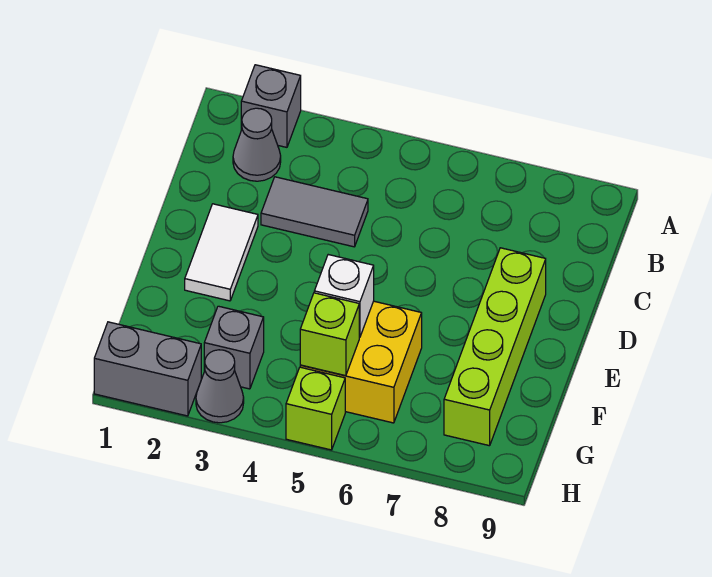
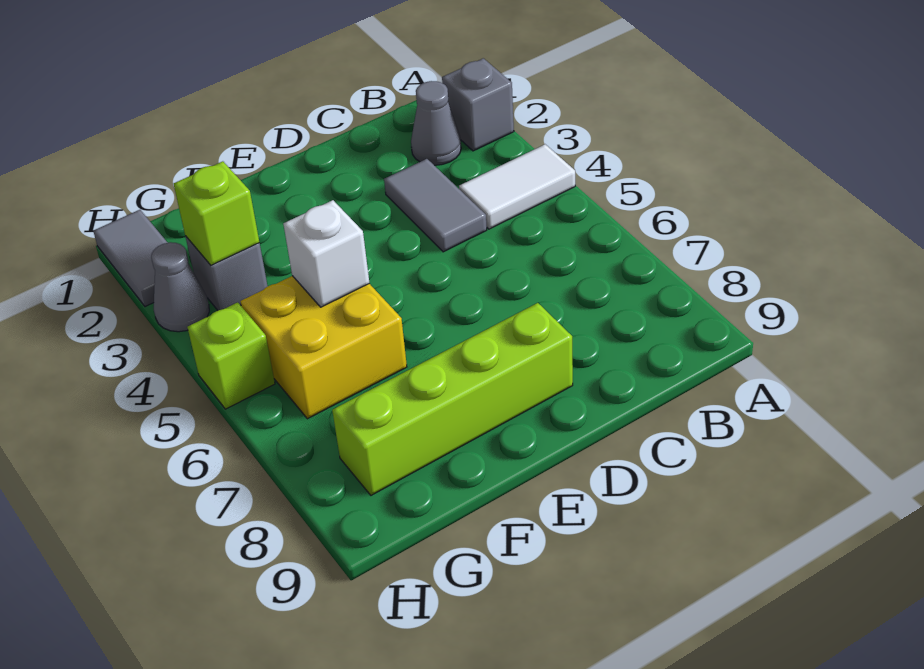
white 1x2 tile [185,204,258,301] -> white 1x2 tile moved to [459,144,575,229]
lime 1x1 brick [300,293,359,376] -> lime 1x1 brick moved to [174,161,259,265]
grey 1x2 brick [94,322,201,416] -> grey 1x2 tile [93,210,168,307]

